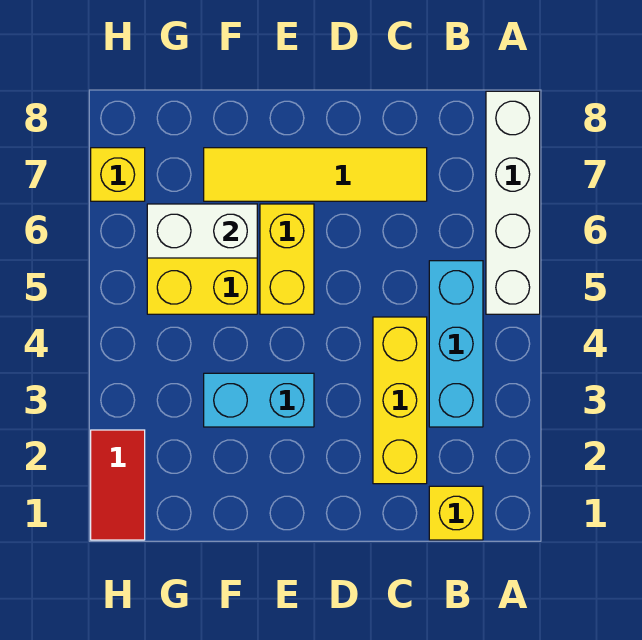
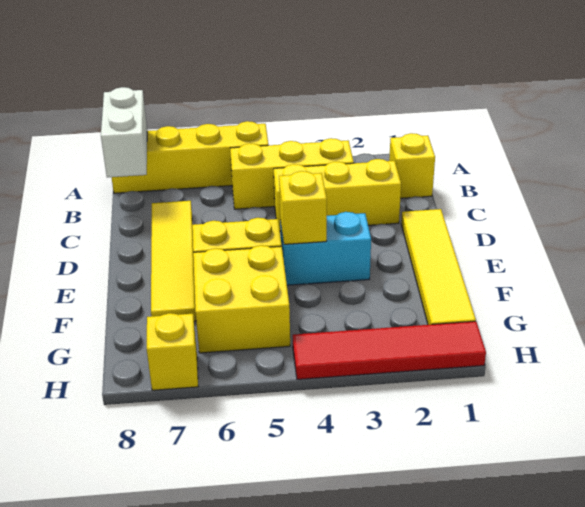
white 1x4 brick [486,91,540,314] -> yellow 1x4 brick [111,121,268,193]
cyan 1x3 brick [429,261,483,427] -> yellow 1x3 brick [230,138,354,209]
none -> yellow 1x4 tile [401,209,476,325]
cyan 1x2 brick [204,373,314,427] -> cyan 1x2 brick turned to [280,212,371,285]
none -> yellow 1x1 brick [279,171,327,244]
white 1x2 brick [147,204,257,258] -> white 1x2 brick moved to [101,87,147,177]
red 1x2 tile [91,430,145,540] -> red 1x4 tile [293,321,486,380]

